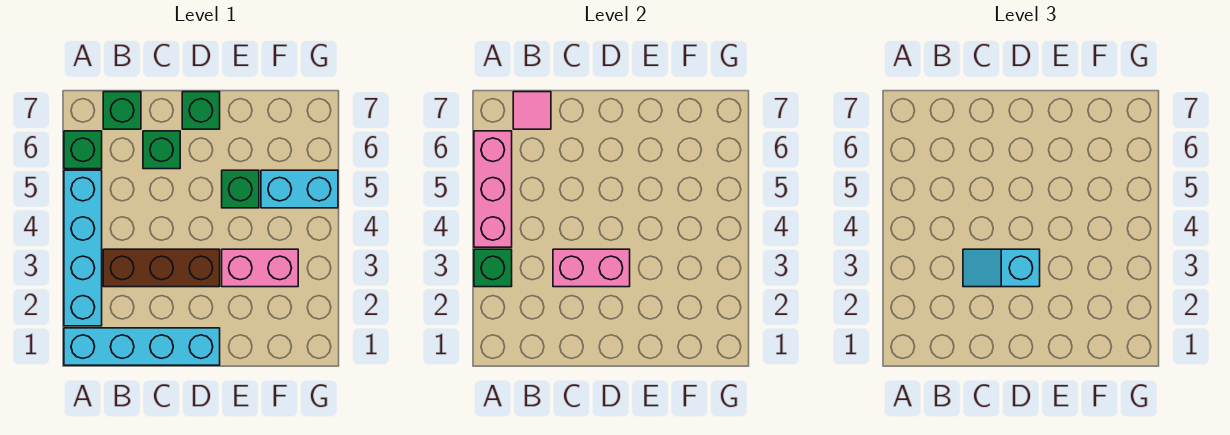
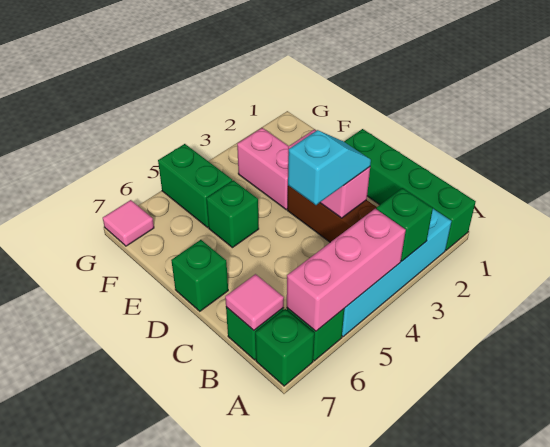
cyan 1x4 brick [64,328,220,365] -> green 1x4 brick [344,129,476,250]
cyan 1x2 slope [963,249,1040,287] -> cyan 1x2 slope turned to [288,130,371,205]
green 1x1 brick [143,131,180,169] -> green 1x1 brick moved to [255,309,314,386]
cyan 1x2 brick [261,170,338,208] -> green 1x2 brick [158,144,232,227]
none -> pink 1x1 tile [103,200,154,246]

